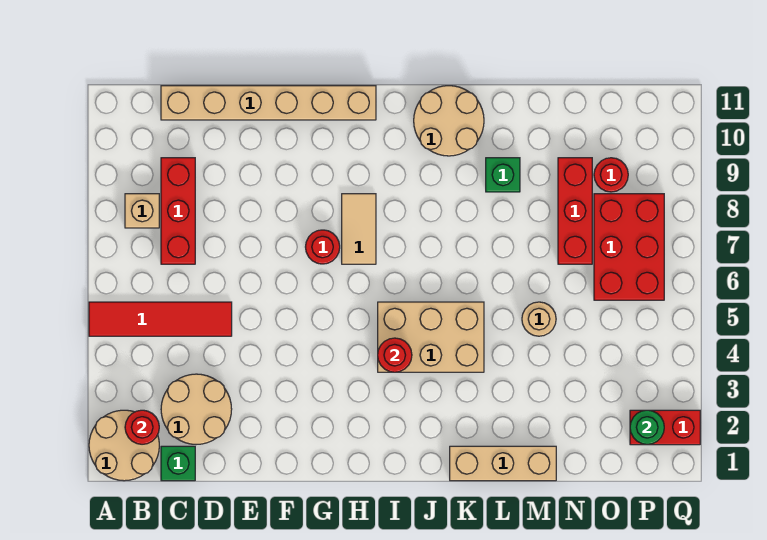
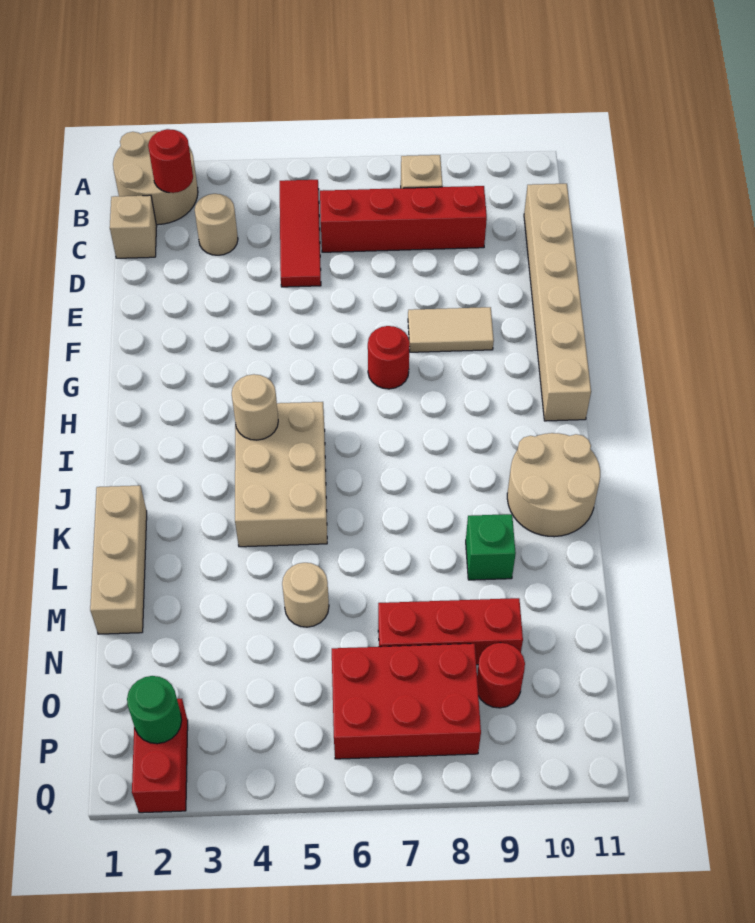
red 1x4 tile [89,302,232,336] -> red 1x3 tile [280,180,321,287]
green 1x1 brick [161,446,195,481] -> tan 1x1 brick [110,195,157,258]
tan 2x2 round brick [161,374,232,445] -> tan 1x1 round brick [195,194,238,255]
red 1x3 brick [161,158,195,264] -> red 1x4 brick [320,186,487,252]
tan 1x2 tile [342,194,376,264] -> tan 1x2 tile moved to [408,307,494,352]
red 1x1 round brick [378,338,412,372] -> tan 1x1 round brick [232,374,278,440]

